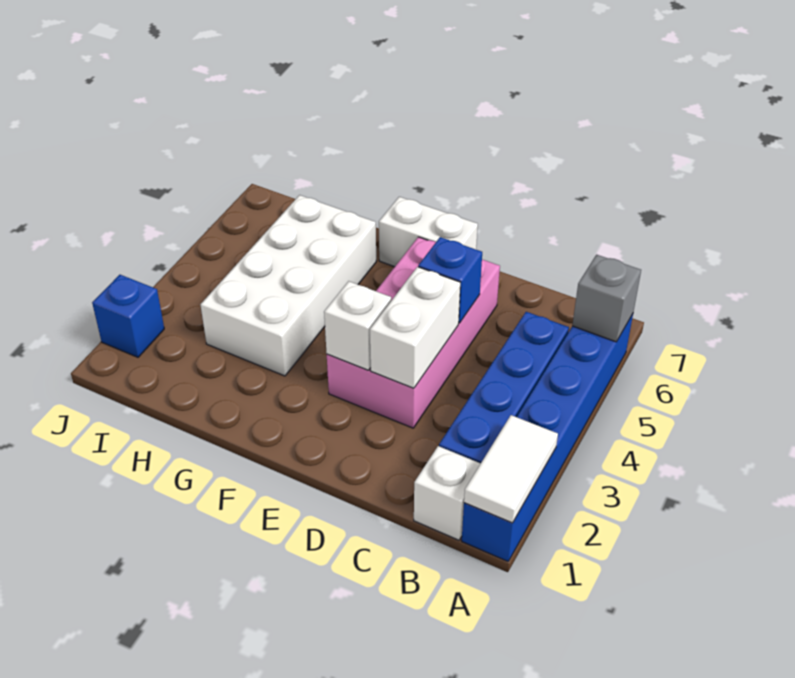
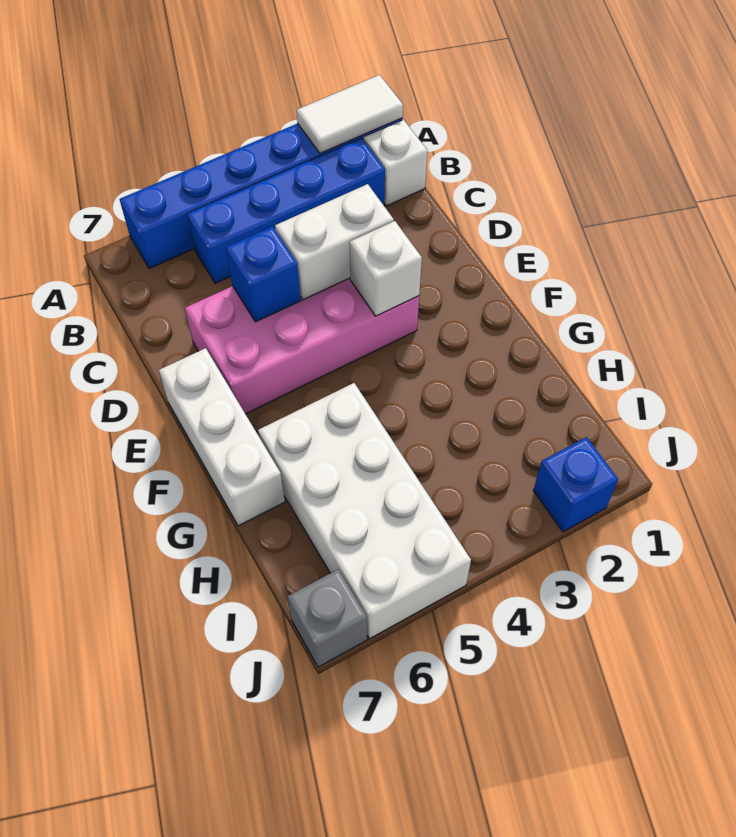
grey 1x1 brick [572,255,641,342] -> grey 1x1 brick moved to [288,570,367,667]
white 1x2 brick [379,197,478,267] -> white 1x3 brick [159,348,285,526]
white 2x4 brick [200,195,376,376] -> white 2x4 brick turned to [258,383,471,639]

